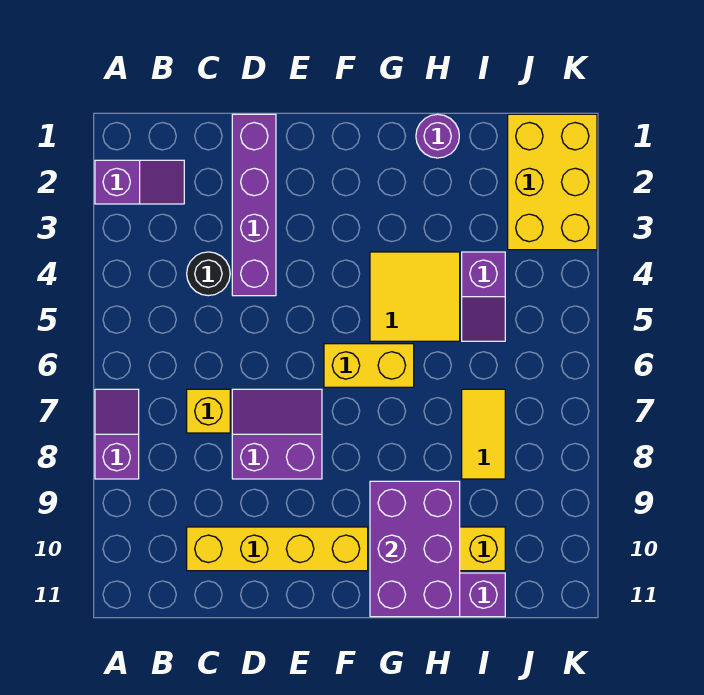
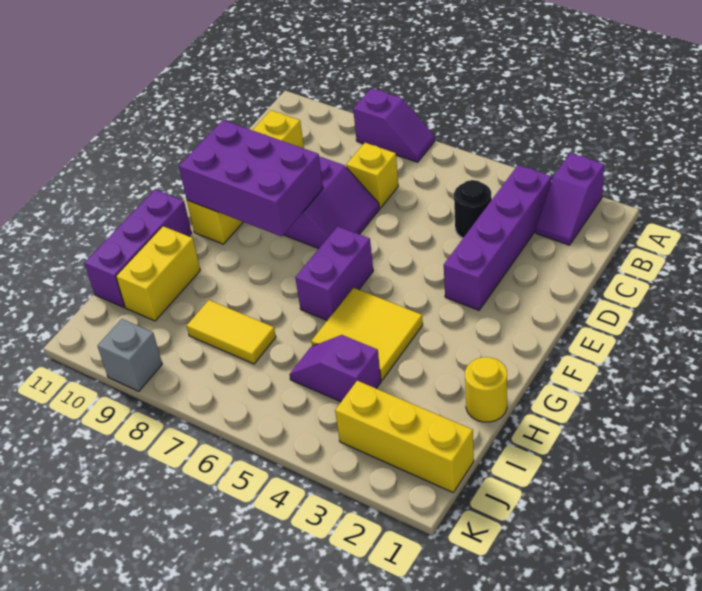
purple 1x4 brick [232,114,276,296] -> purple 1x4 brick turned to [444,165,551,310]
yellow 1x2 brick [324,344,414,387] -> purple 1x2 brick [295,226,373,320]
purple 2x3 brick [370,481,460,617] -> purple 2x3 brick moved to [179,120,323,236]
purple 1x1 round brick [416,114,459,158] -> yellow 1x1 round brick [465,357,507,422]
yellow 2x3 brick [508,114,597,250] -> yellow 1x3 brick [335,381,474,492]
none -> grey 1x1 brick [97,319,162,391]

